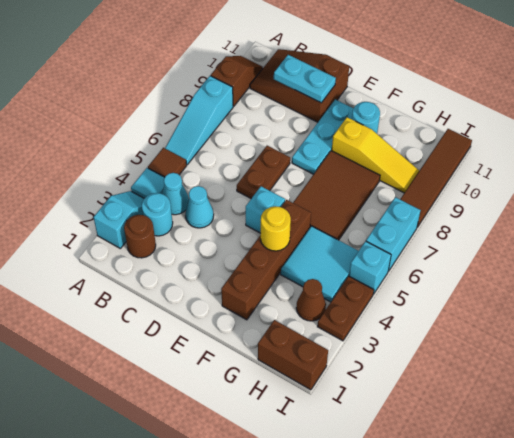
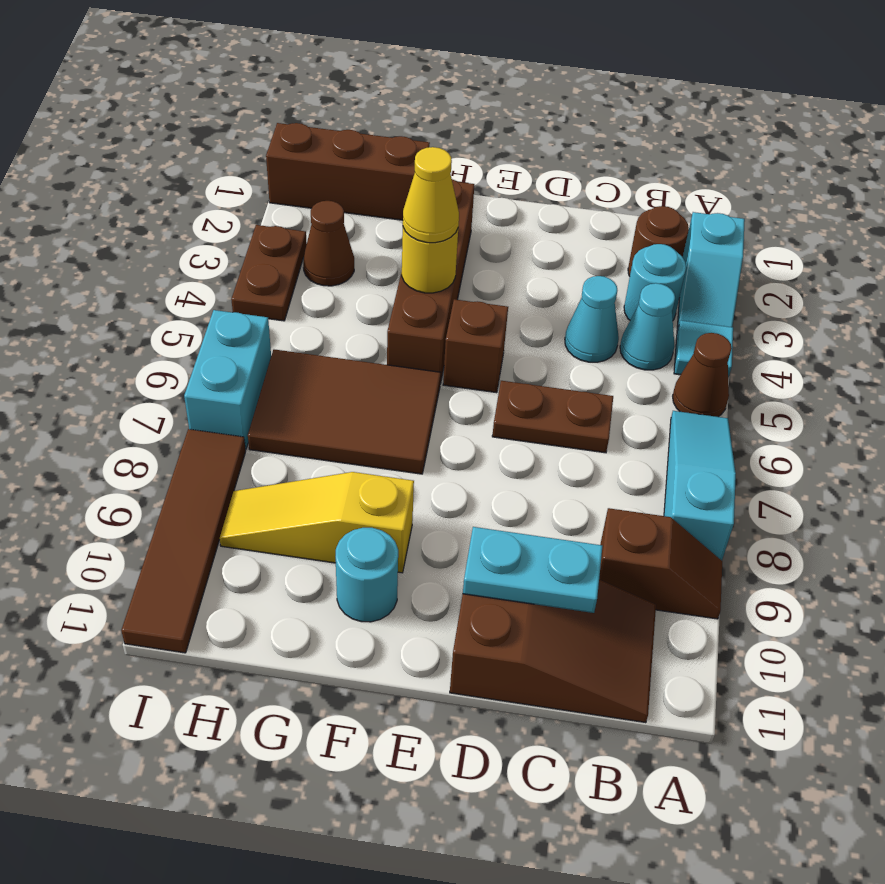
brown 1x1 tile [148,148,187,177] -> brown 1x1 cone [673,333,732,417]
brown 1x2 slope [211,56,263,106] -> brown 1x2 slope turned to [599,508,722,619]
brown 1x2 plate [237,146,290,199] -> brown 1x2 plate turned to [492,381,613,453]
cyan 1x1 brick [246,186,285,233] -> brown 1x1 brick [443,299,508,393]
cyan 1x3 plate [292,99,354,174] -> none
none -> yellow 1x1 cone [403,147,459,243]
brown 2x3 tile [293,151,380,240] -> brown 2x3 tile turned to [248,349,441,474]
cyan 2x2 tile [281,226,358,302] -> none
brown 1x2 brick [258,320,328,390] -> brown 1x3 brick [266,123,430,220]
cyan 1x1 brick [349,241,391,294] -> none

